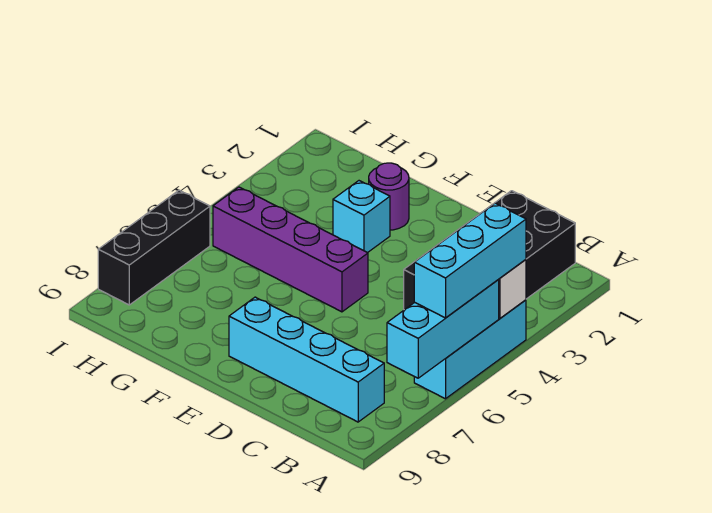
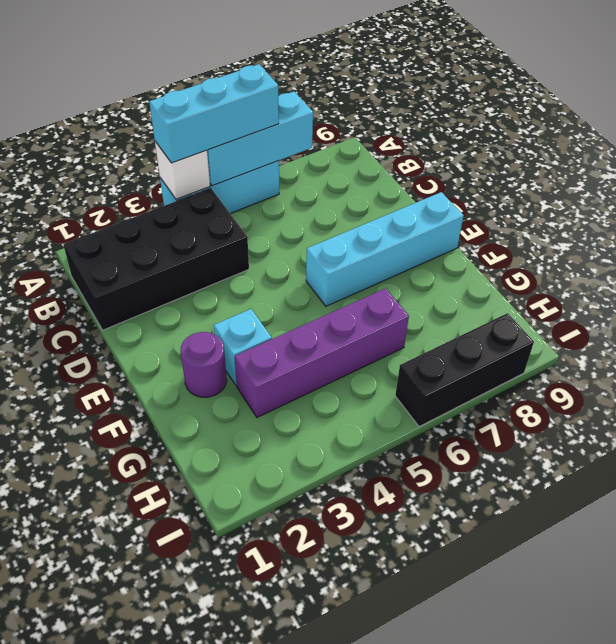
cyan 1x4 brick [229,297,384,422] -> cyan 1x4 brick turned to [306,192,464,306]
purple 1x4 brick [213,187,368,312] -> purple 1x4 brick turned to [235,288,409,417]

